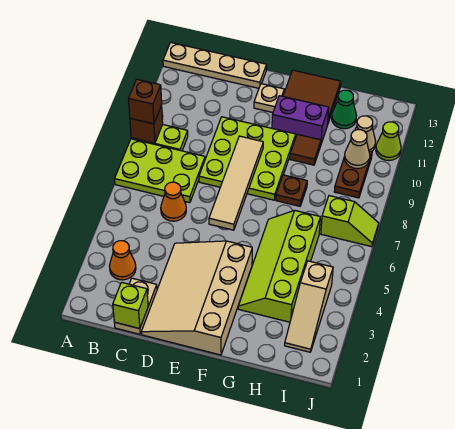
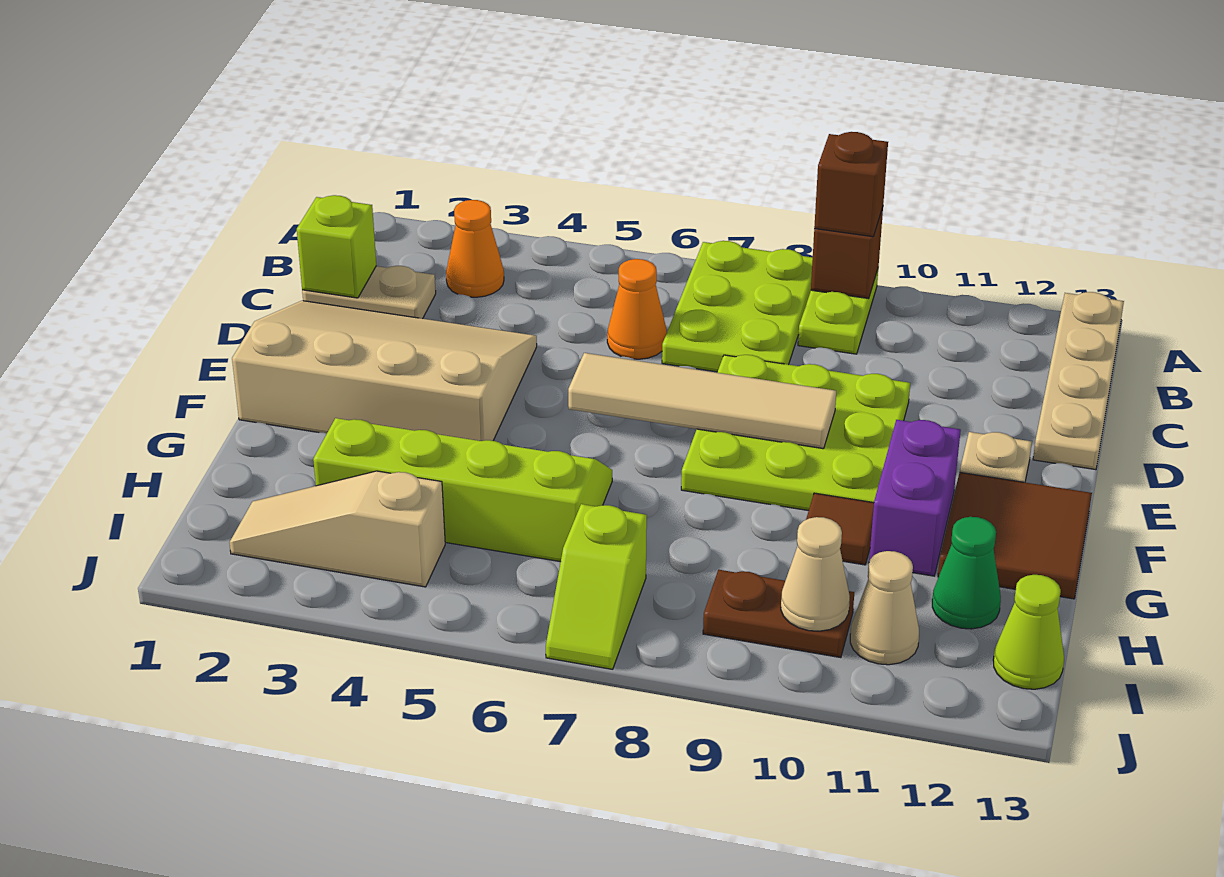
brown 1x1 plate [276,175,307,206] -> none
lime 1x1 cone [376,122,401,161] -> lime 1x1 cone moved to [993,575,1064,689]

